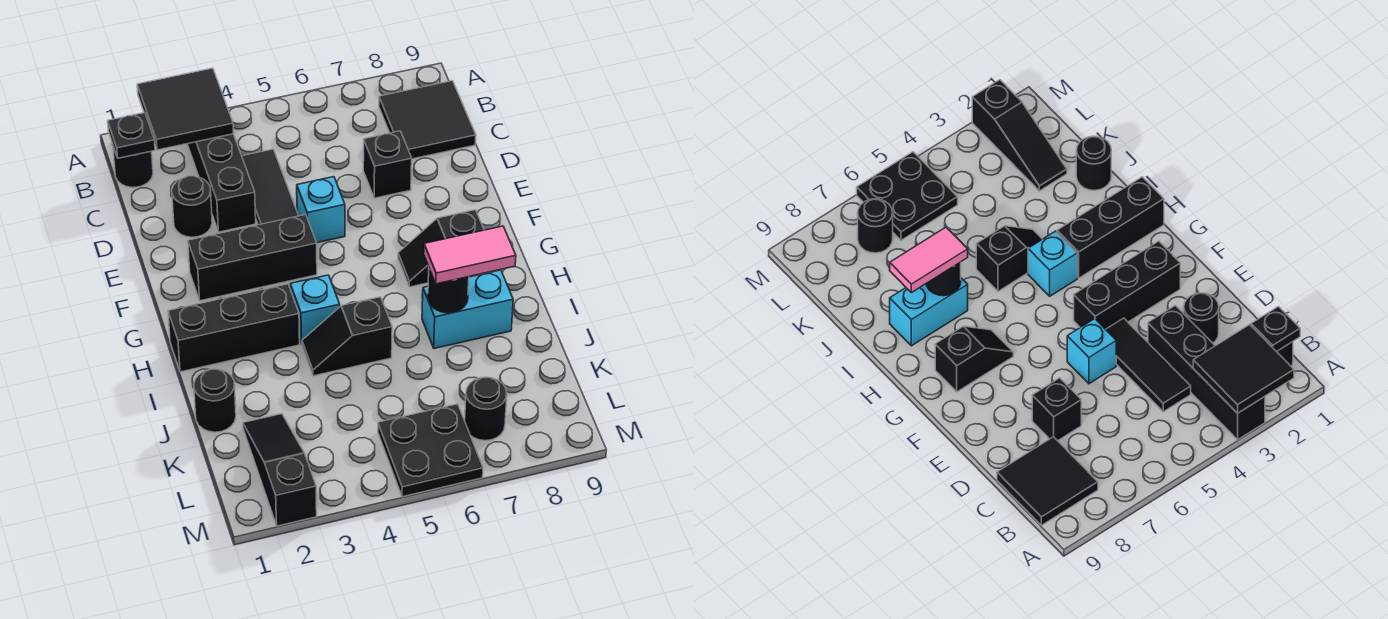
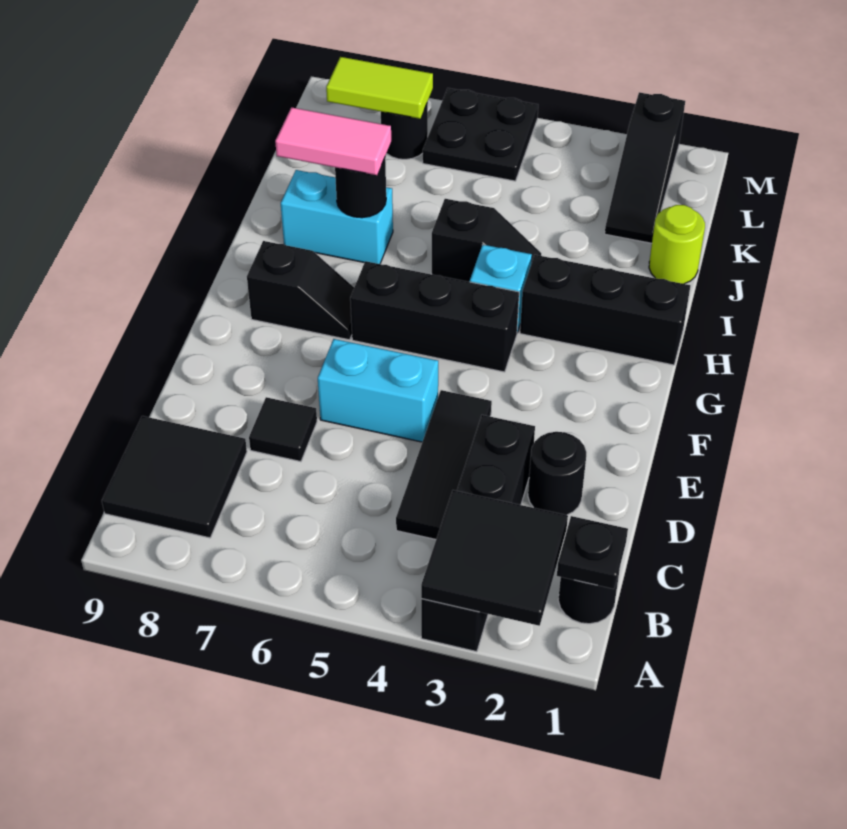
black 1x1 brick [363,131,412,198] -> black 1x1 tile [249,397,317,462]
cyan 1x1 brick [297,177,345,243] -> cyan 1x2 brick [318,339,438,442]
black 1x3 brick [188,215,317,301] -> black 1x3 brick moved to [350,261,519,372]
black 1x1 round brick [194,369,236,432] -> lime 1x1 round brick [649,205,705,284]
none -> lime 1x2 tile [326,57,433,119]

